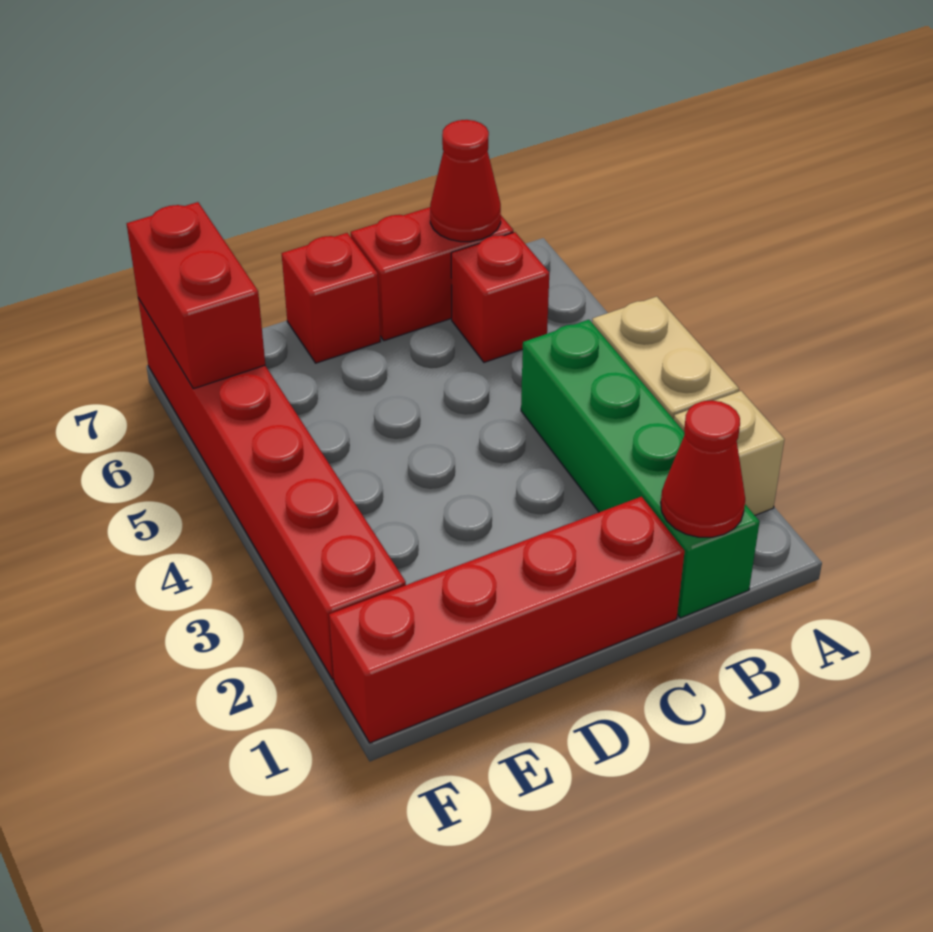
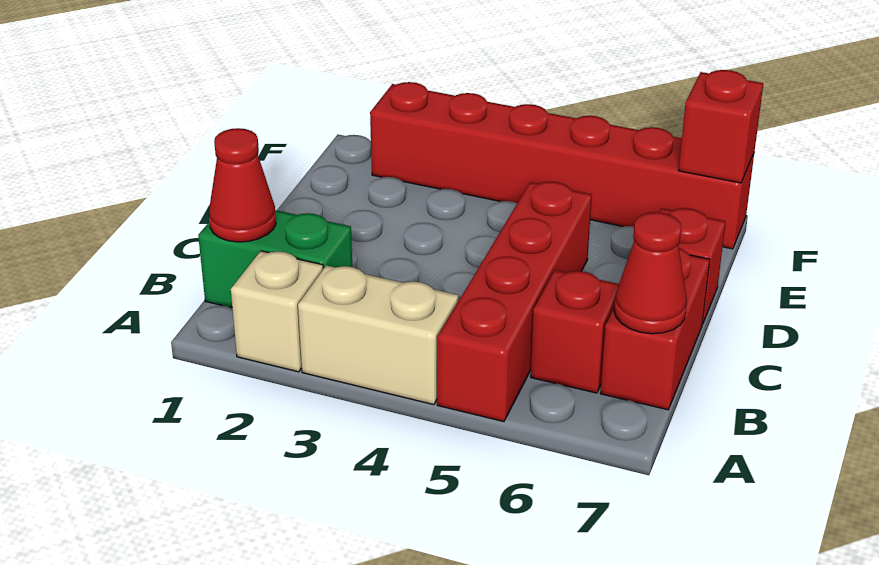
green 1x4 brick [521,320,760,618] -> green 1x2 brick [198,210,352,308]
red 1x4 brick [329,497,685,743] -> red 1x4 brick moved to [437,182,592,422]
red 1x2 brick [127,202,265,389] -> red 1x1 brick [679,70,763,183]

